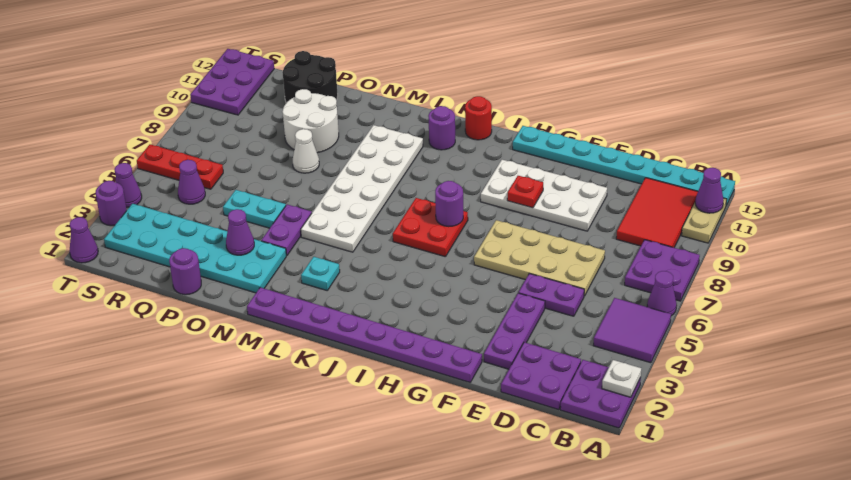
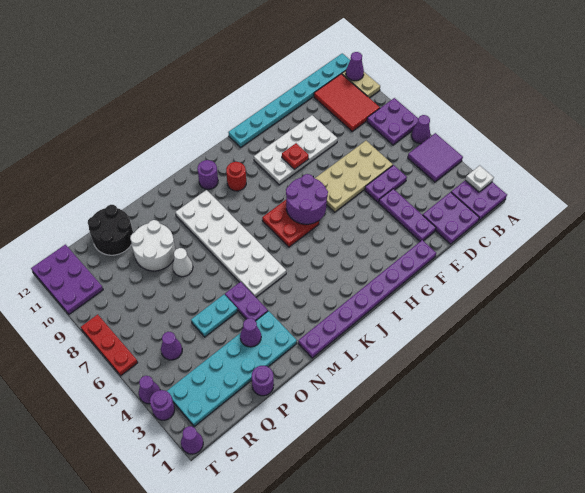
purple 1x1 round brick [435,181,463,227] -> purple 2x2 round brick [286,174,328,224]
red 1x1 round brick [465,96,492,140] -> red 1x1 round brick moved to [226,162,246,191]
cyan 1x1 plate [301,257,340,290] -> none
red 1x3 plate [137,144,223,189] -> red 1x3 plate turned to [81,314,138,376]

